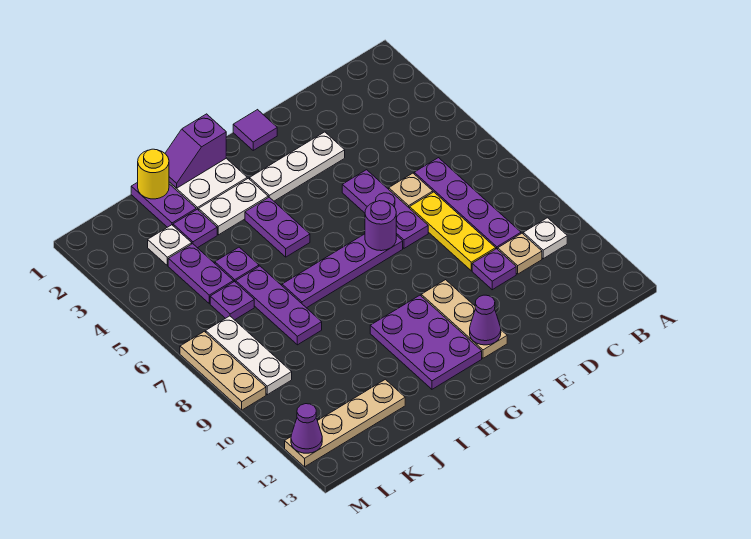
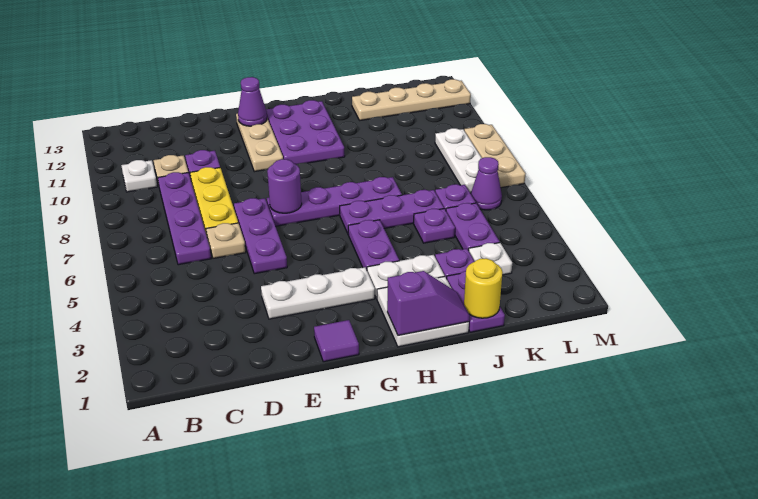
purple 1x3 plate [236,266,322,345] -> purple 1x3 plate turned to [340,190,444,235]
purple 1x1 cone [291,404,322,453] -> purple 1x1 cone moved to [471,157,502,210]

